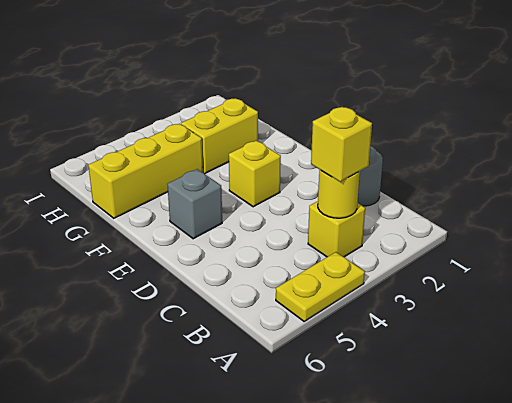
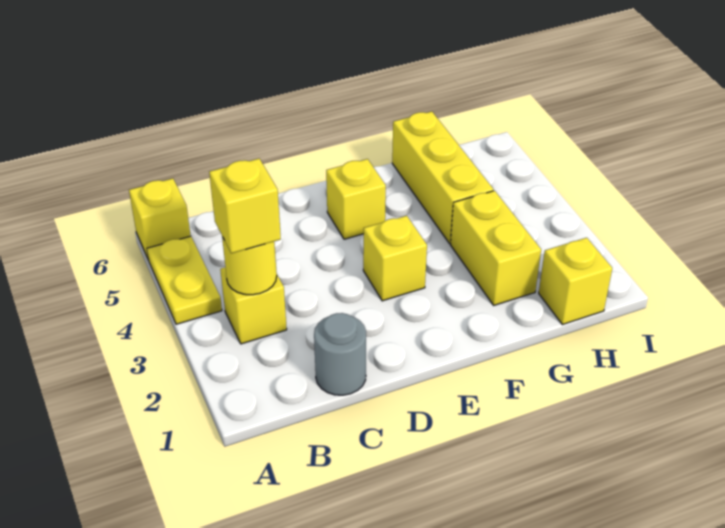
none -> yellow 1x1 brick [129,178,191,260]
grey 1x1 brick [167,169,222,239] -> yellow 1x1 brick [326,159,386,239]
none -> yellow 1x1 brick [539,238,612,325]

